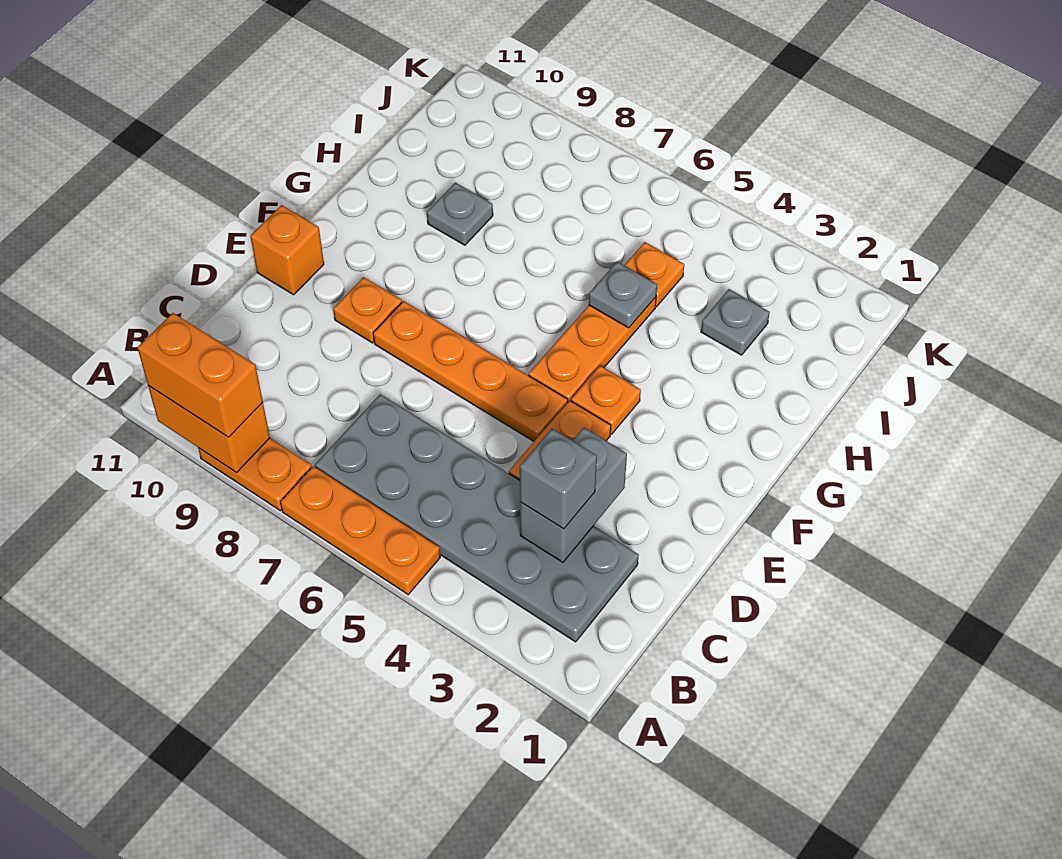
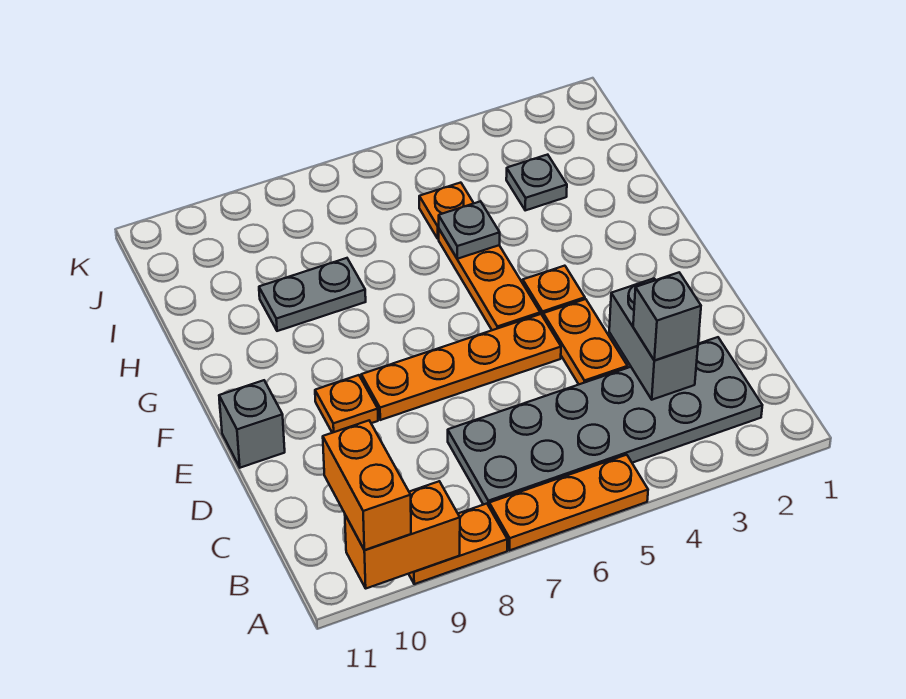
orange 1x2 brick [138,313,263,437] -> orange 1x2 brick turned to [323,421,411,550]
orange 1x1 brick [250,205,324,295] -> grey 1x1 brick [219,380,285,468]
grey 1x1 plate [427,183,493,245] -> grey 1x2 plate [259,258,366,331]

